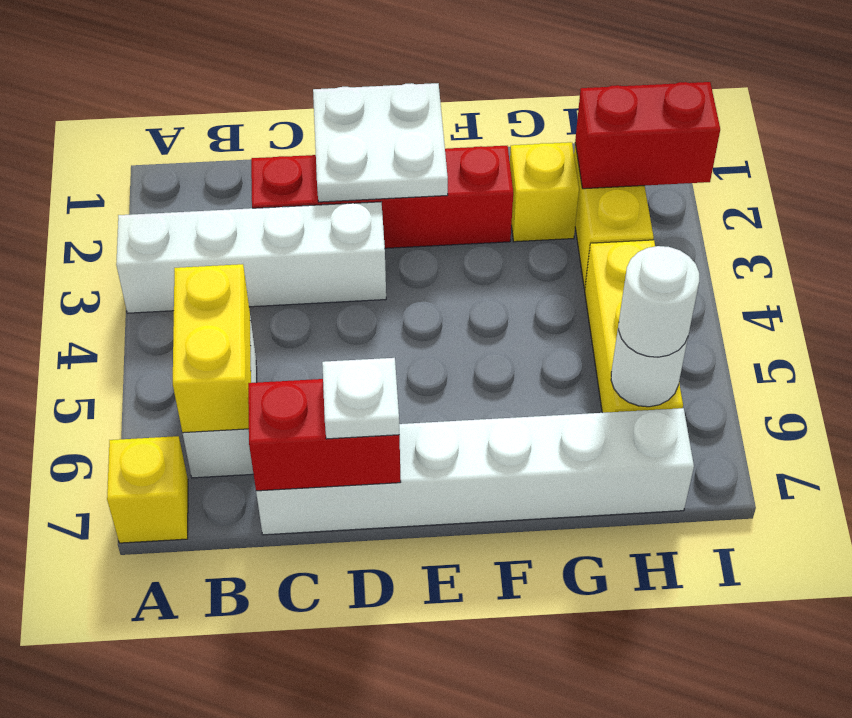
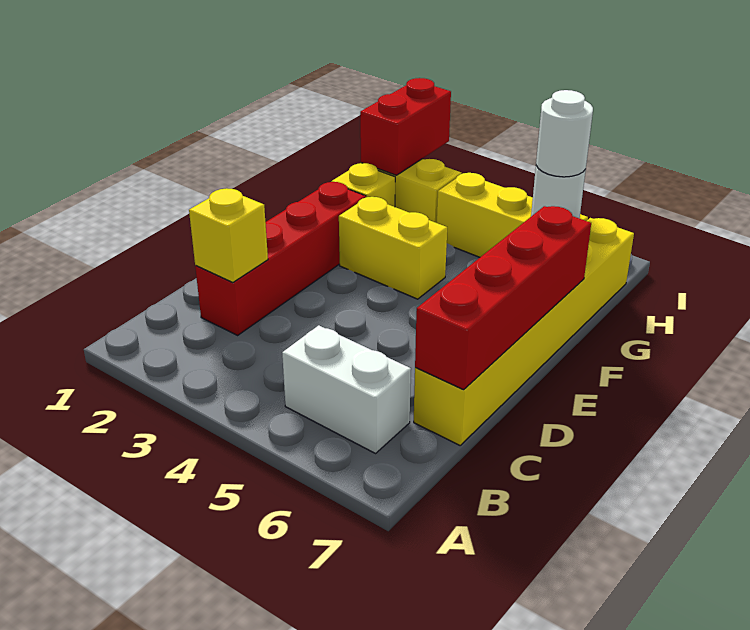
white 1x4 brick [116,202,386,313] -> none
yellow 1x1 brick [107,436,188,543] -> yellow 1x1 brick moved to [189,188,268,283]
yellow 1x2 brick [173,264,251,433] -> yellow 1x2 brick moved to [339,197,447,299]
white 1x6 brick [256,408,694,535] -> yellow 1x6 brick [414,218,634,445]
red 1x2 brick [248,379,401,491] -> red 1x4 brick [415,206,591,390]
white 2x2 plate [313,83,448,202] -> none
white 1x1 plate [322,358,400,439] -> none

